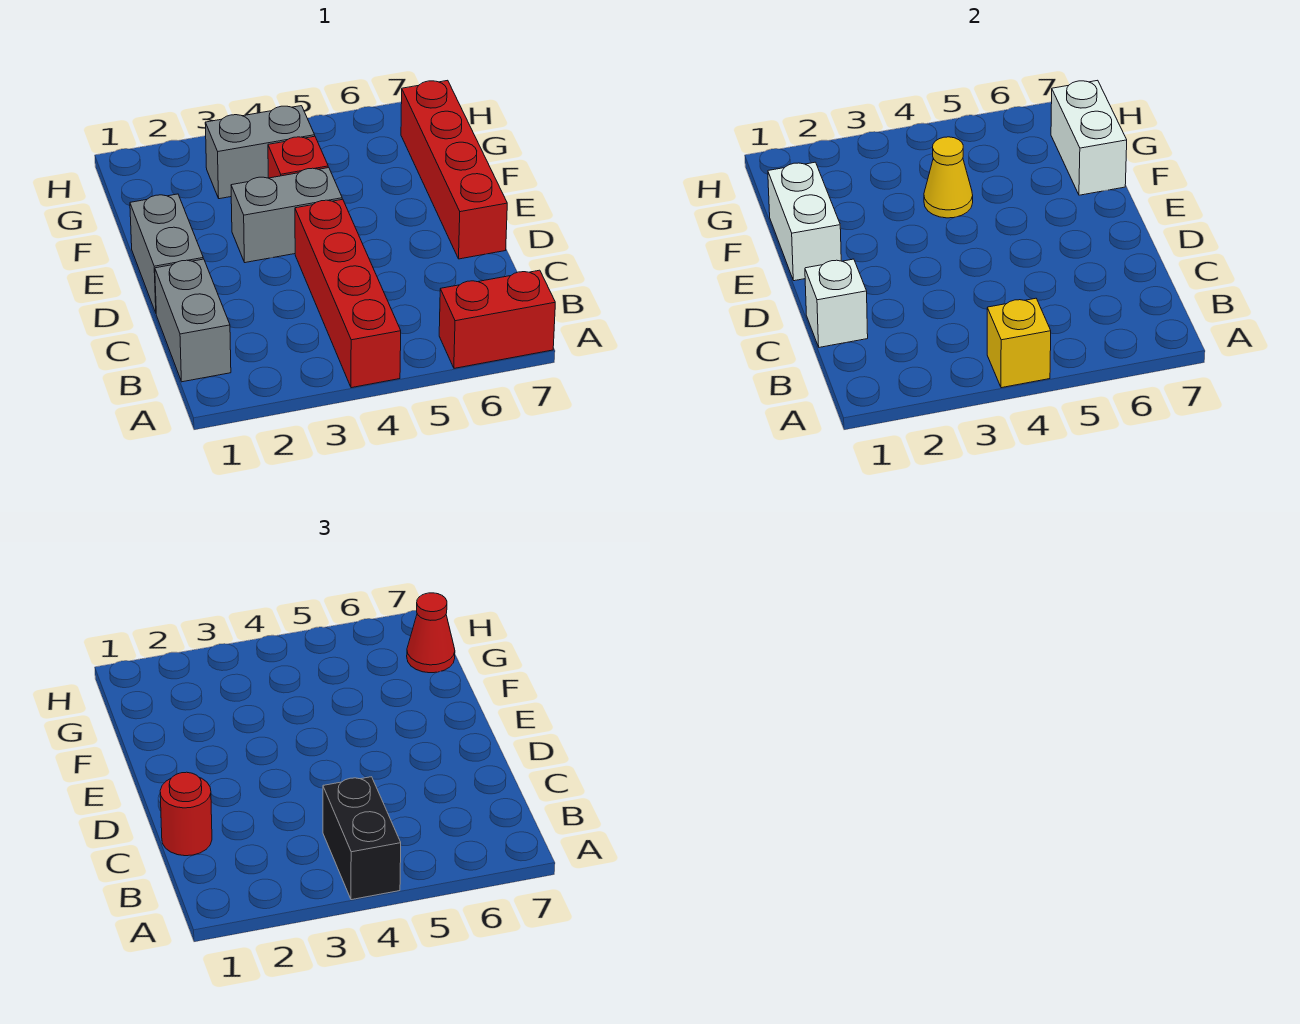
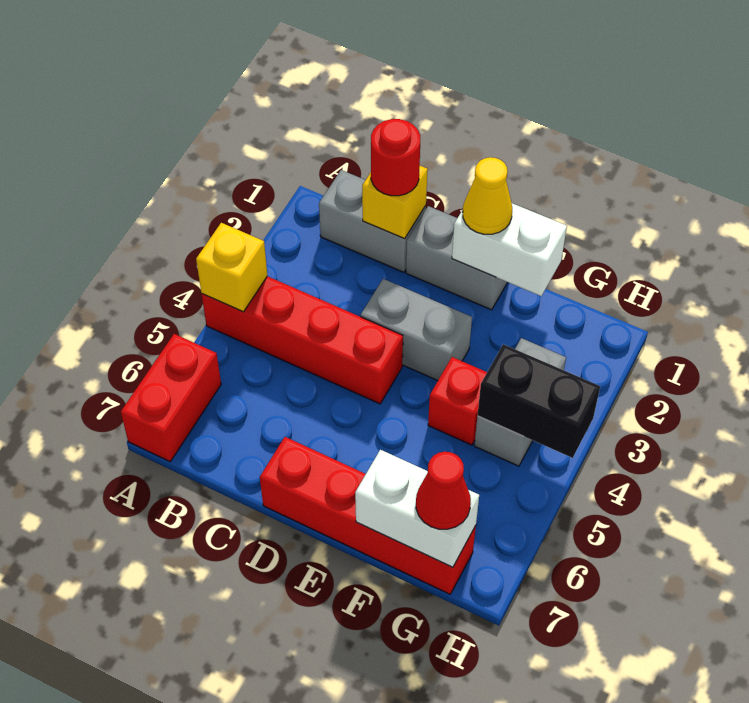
black 1x2 brick [323,777,401,900] -> black 1x2 brick moved to [478,344,600,458]
white 1x1 brick [805,259,868,347] -> yellow 1x1 brick [362,166,428,239]
grey 1x2 brick [231,168,342,263] -> grey 1x2 brick turned to [361,279,472,381]
yellow 1x1 cone [924,137,973,218] -> yellow 1x1 cone moved to [463,157,512,234]

